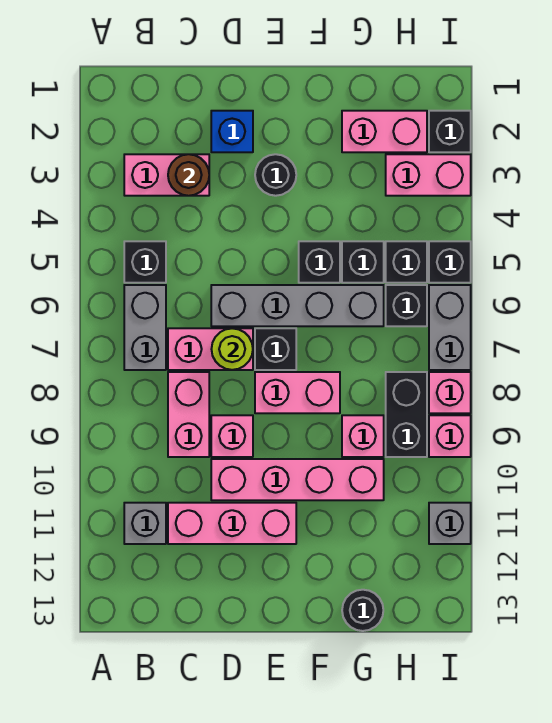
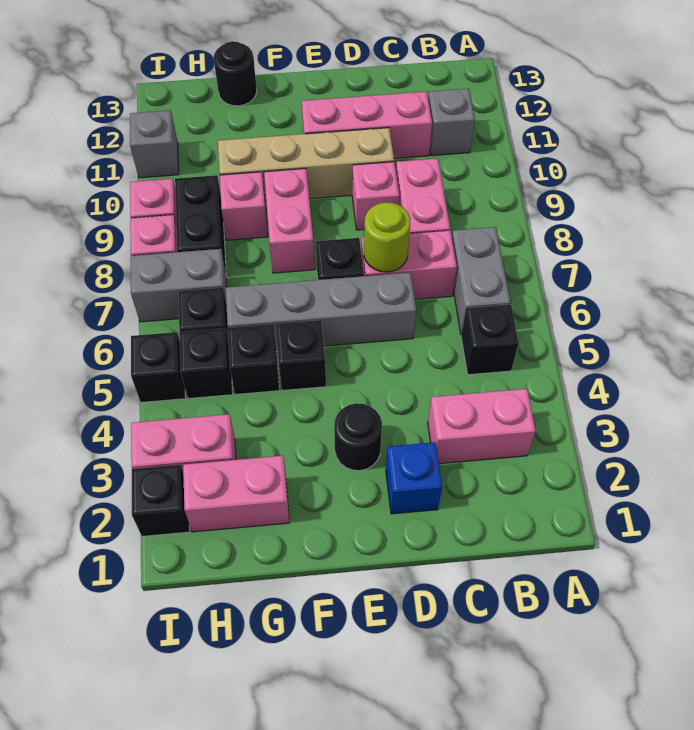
brown 1x1 round brick [168,154,209,196] -> none
pink 1x4 brick [211,459,384,500] -> tan 1x4 brick [218,128,394,202]
pink 1x2 brick [255,372,340,413] -> pink 1x2 brick turned to [264,169,315,273]
grey 1x2 brick [429,285,471,370] -> grey 1x2 brick turned to [131,249,227,322]

